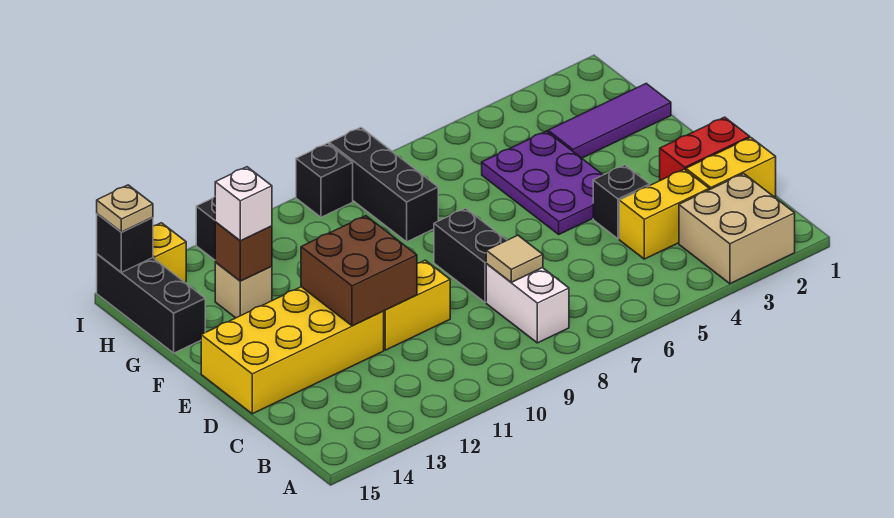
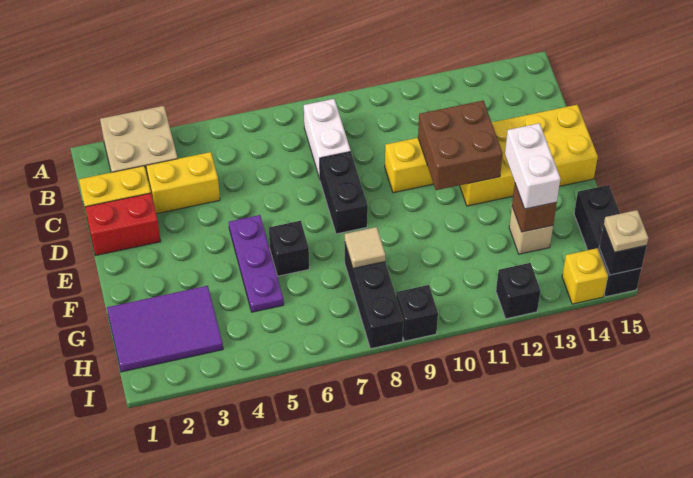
tan 1x1 tile [486,235,543,282] -> tan 1x1 tile moved to [345,227,385,268]
black 1x1 brick [593,165,650,239] -> black 1x1 brick moved to [269,221,309,276]
purple 2x3 plate [482,131,603,234] -> purple 1x3 plate [229,215,284,312]
purple 1x3 tile [548,83,671,158] -> purple 2x3 tile [107,286,223,372]
white 1x1 brick [215,167,272,241] -> white 1x2 brick [505,123,560,209]

